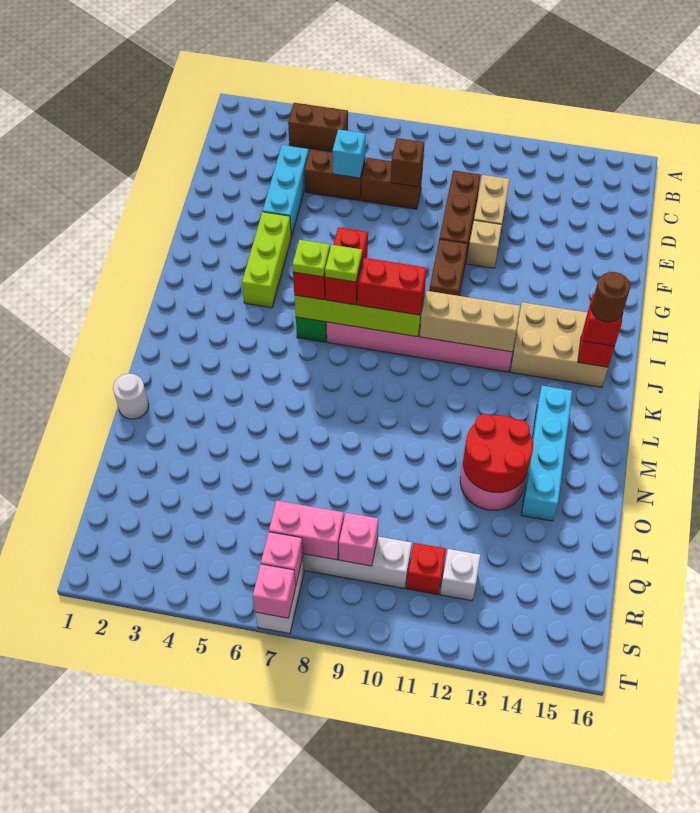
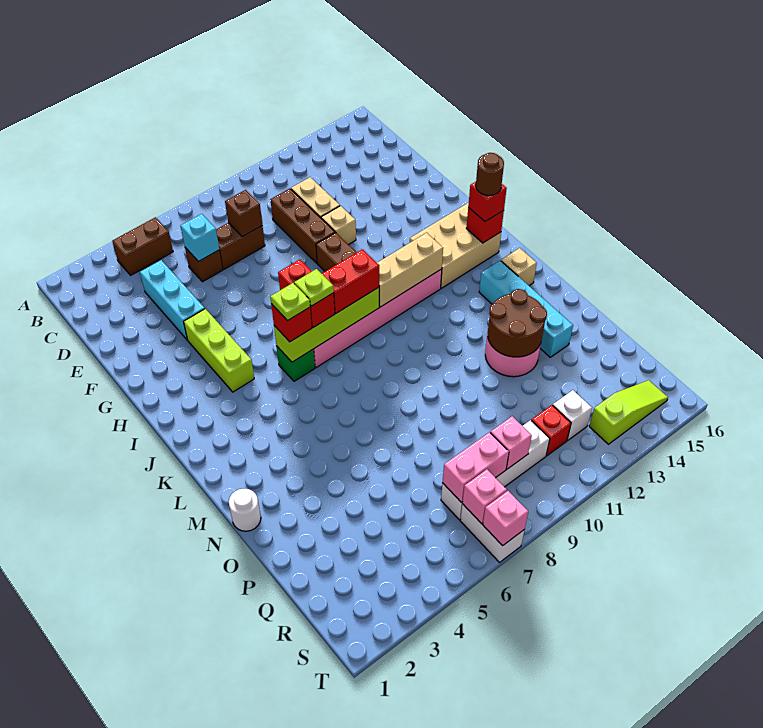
brown 1x2 brick [304,149,365,201] -> brown 1x1 brick [185,248,223,282]
none -> tan 1x1 brick [501,248,537,286]
red 2x2 round brick [463,414,533,492] -> brown 2x2 round brick [488,289,547,357]
none -> lime 1x3 slope [589,380,668,444]

